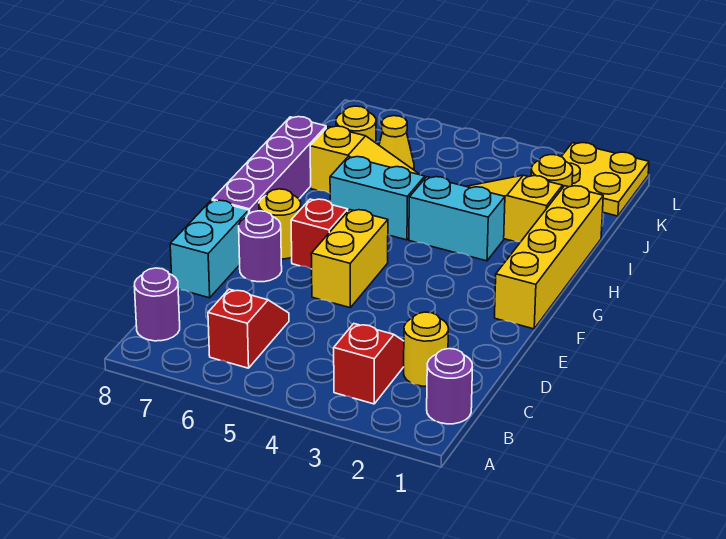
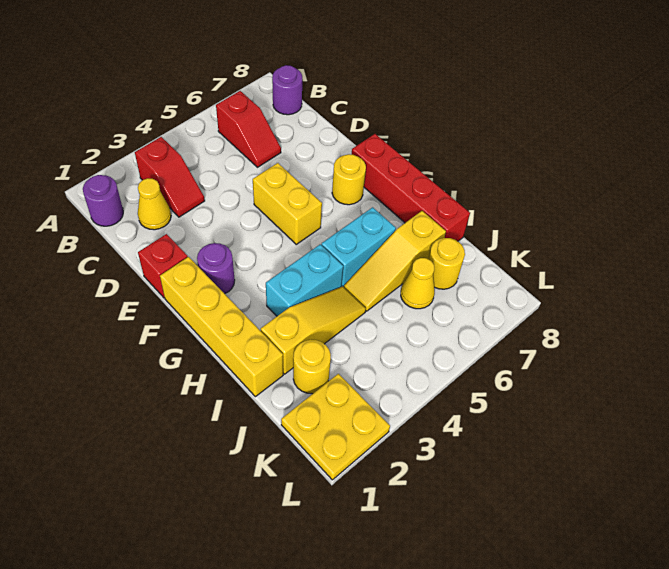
yellow 1x1 round brick [404,312,448,386] -> yellow 1x1 cone [138,178,171,230]
cyan 1x2 brick [170,200,249,298] -> none
purple 1x1 round brick [239,211,282,282] -> purple 1x1 round brick moved to [197,243,235,294]
red 1x1 brick [291,199,348,269] -> red 1x1 brick moved to [138,234,188,298]
purple 1x4 brick [212,117,326,214] -> red 1x4 brick [351,134,470,241]

